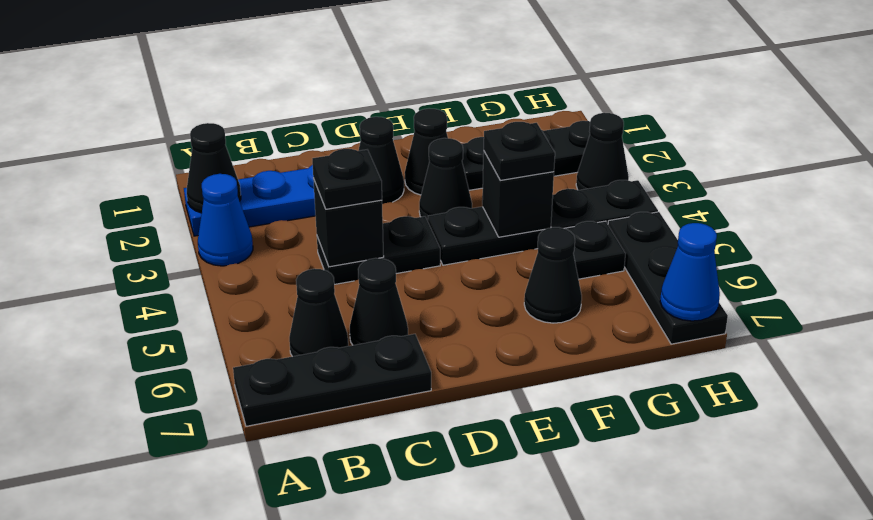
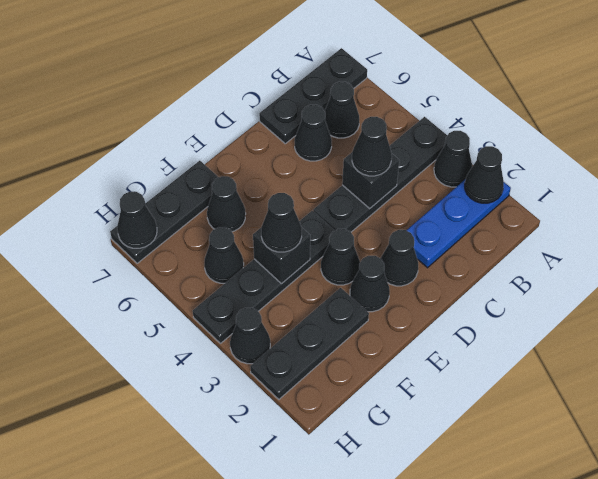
blue 1x1 cone [198,174,253,266] -> black 1x1 cone [434,131,472,187]
black 1x2 plate [317,216,440,284] -> black 1x4 plate [313,117,447,232]
black 1x1 plate [312,149,382,209] -> black 1x1 cone [352,117,392,176]
black 1x1 plate [484,122,555,180] -> black 1x1 cone [261,193,302,252]
black 1x1 plate [564,221,626,279] -> black 1x1 cone [204,227,244,283]
black 1x3 plate [608,212,728,344] -> black 1x3 plate turned to [110,161,219,263]
blue 1x1 cone [660,223,720,321] -> black 1x1 cone [117,192,157,248]

